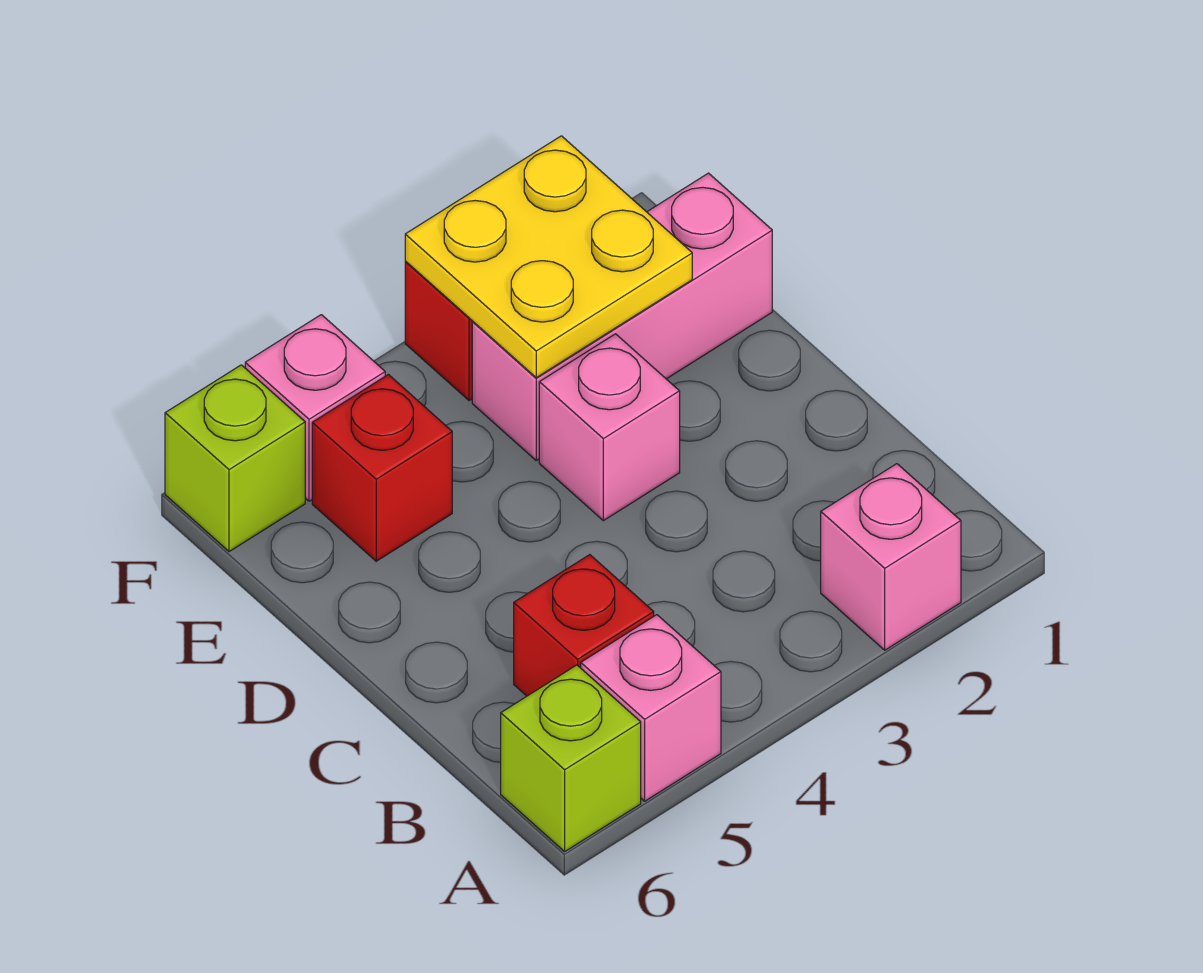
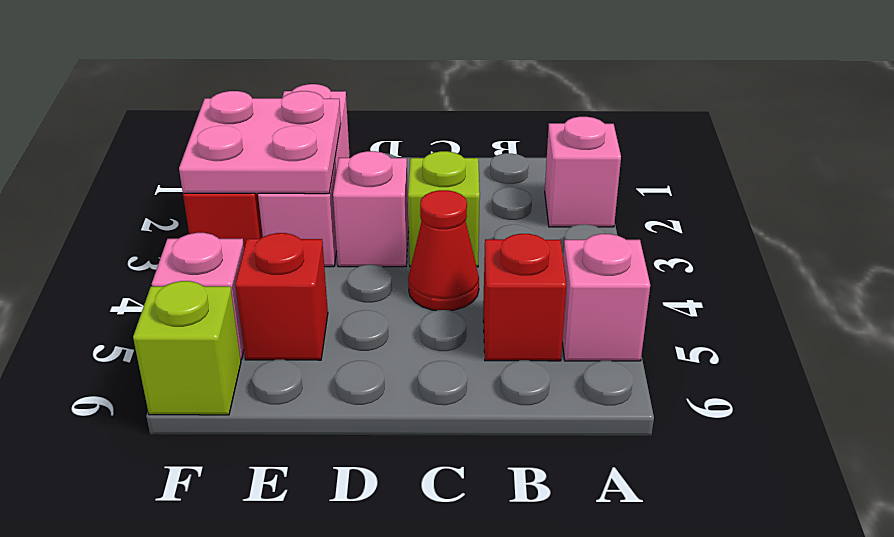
lime 1x1 brick [501,665,641,852] -> lime 1x1 brick moved to [408,151,480,267]
none -> red 1x1 cone [408,190,479,311]
yellow 2x2 plate [405,136,692,378] -> pink 2x2 plate [179,91,341,194]

